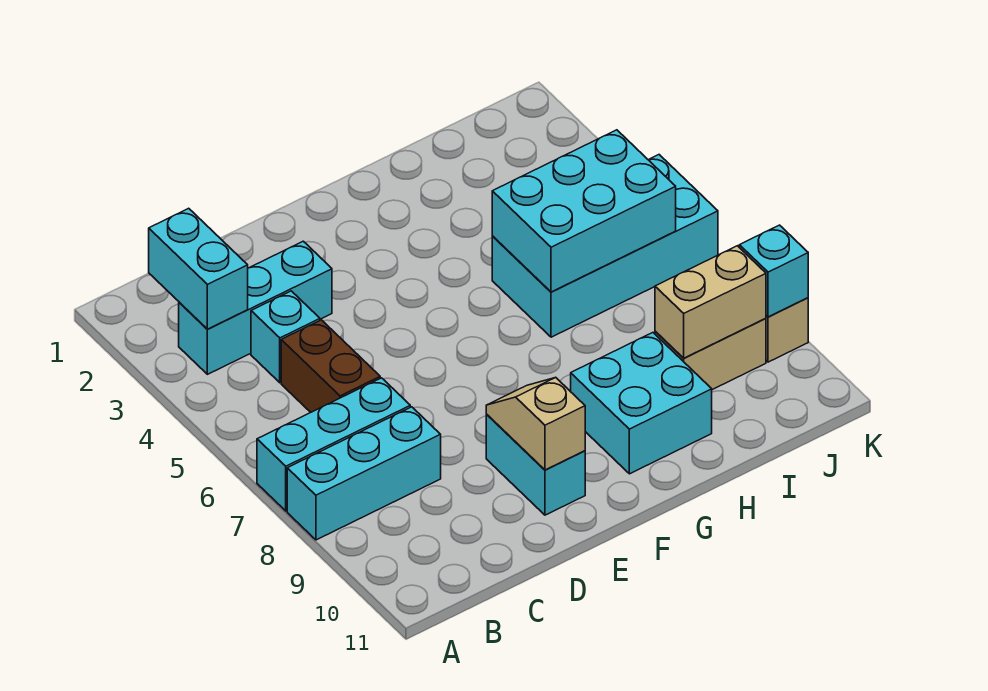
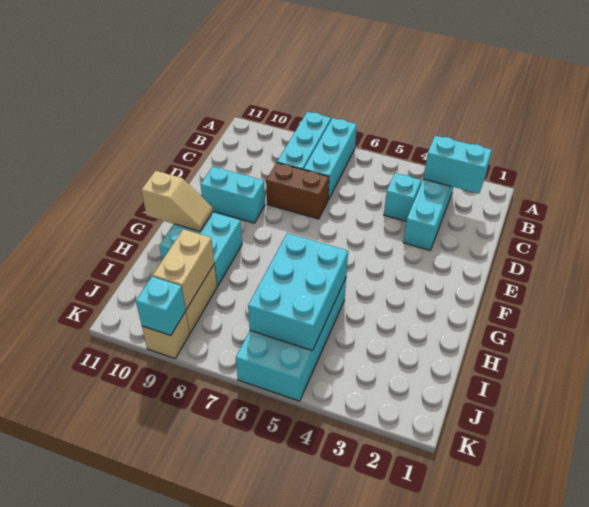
brown 1x2 brick [281,320,380,412] -> brown 1x2 brick moved to [266,163,329,219]
tan 1x2 slope [486,377,585,470] -> tan 1x2 slope moved to [141,171,213,231]

